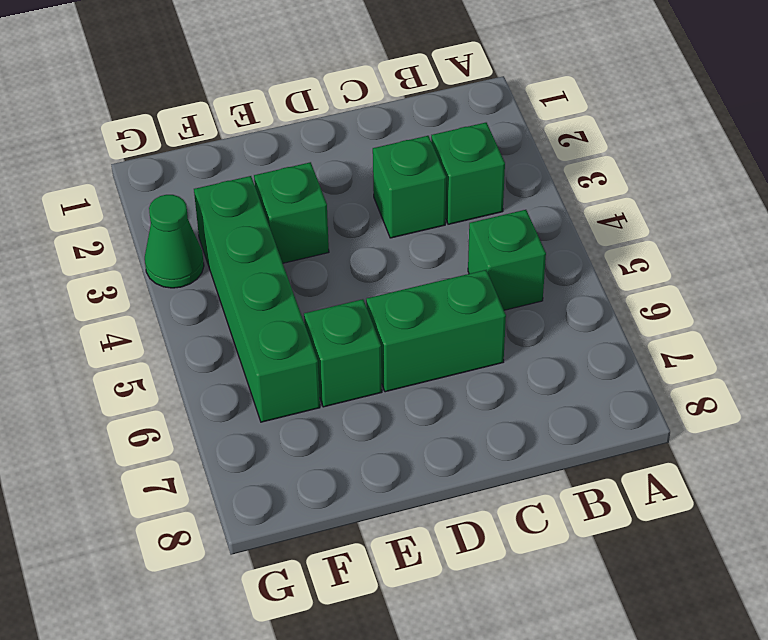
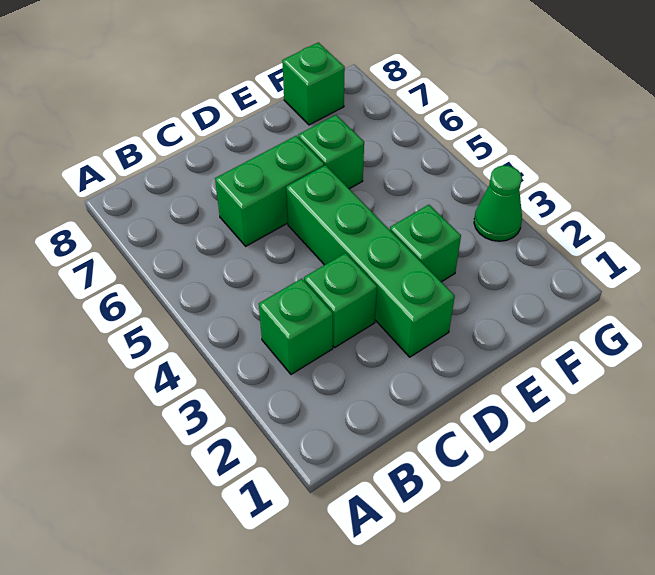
green 1x1 brick [468,210,546,310] -> green 1x1 brick moved to [282,42,345,125]
green 1x4 brick [194,176,320,422] -> green 1x4 brick moved to [286,165,455,357]

